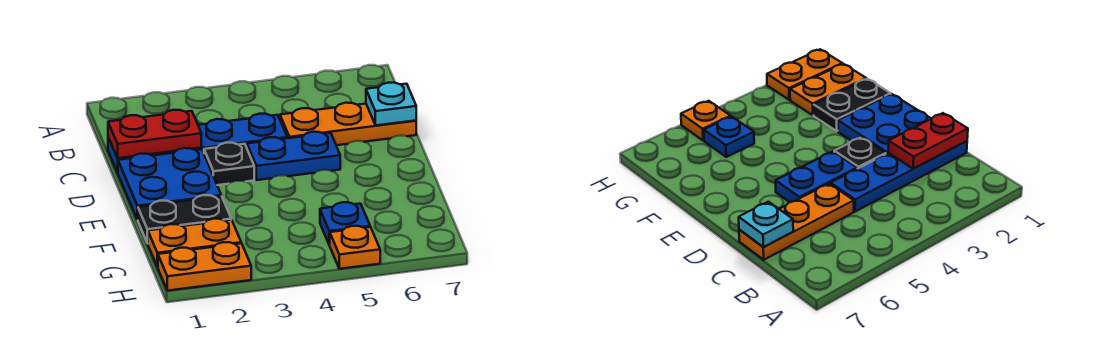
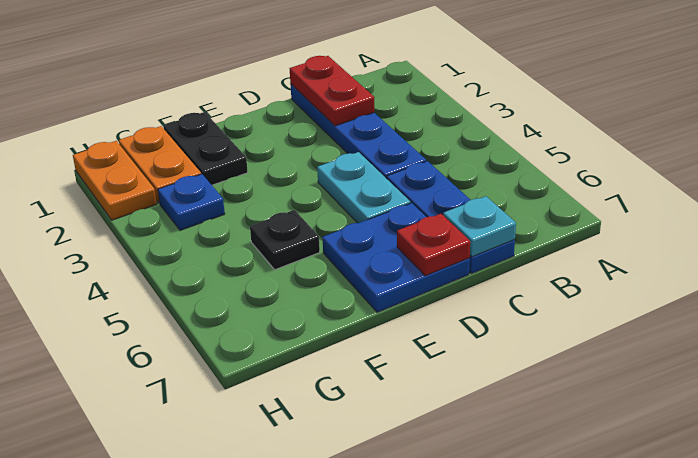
orange 1x3 plate [280,103,416,145] -> blue 1x3 plate [387,161,515,274]
blue 2x2 plate [118,148,221,220] -> blue 2x2 plate moved to [322,203,470,312]
black 1x1 plate [204,143,254,185] -> black 1x1 plate moved to [250,210,320,270]
blue 1x2 plate [247,132,340,180] -> cyan 1x2 plate [317,152,410,223]
none -> red 1x1 plate [397,214,470,276]
blue 1x1 plate [320,202,370,245] -> blue 1x1 plate moved to [158,174,225,230]
orange 1x1 plate [330,226,380,269] -> none

